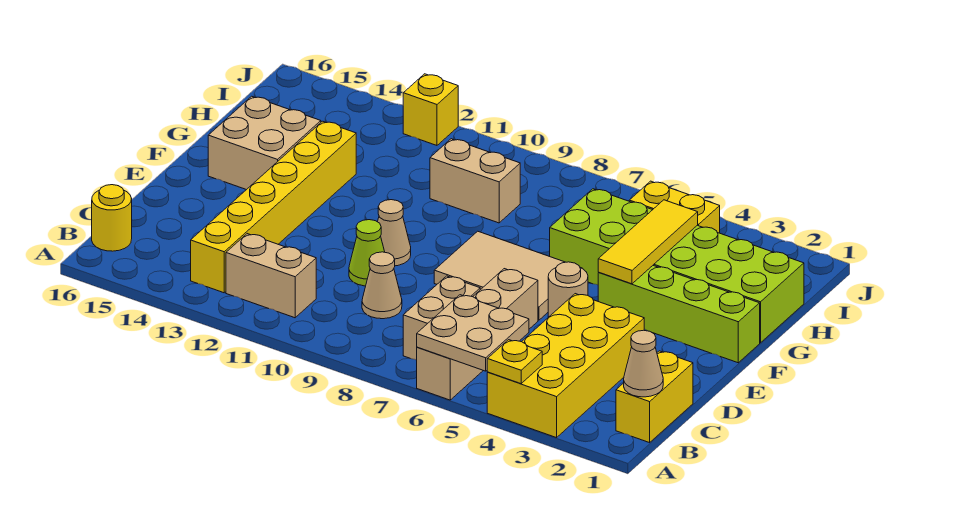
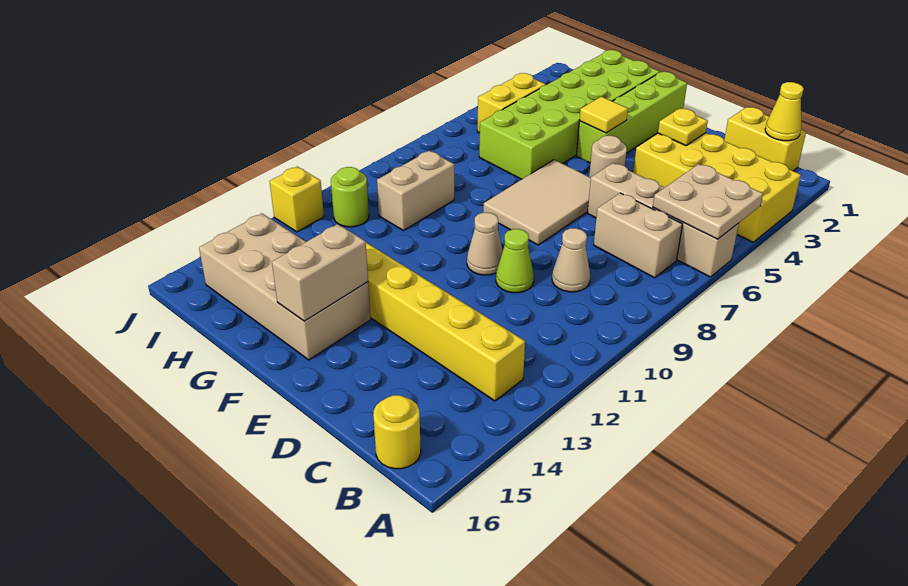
yellow 1x1 plate [487,340,542,384] -> yellow 1x1 plate moved to [658,108,708,146]
tan 1x1 cone [624,330,663,397] -> yellow 1x1 cone [765,82,804,141]
tan 1x2 brick [226,234,316,318] -> tan 1x2 brick moved to [272,224,368,321]
yellow 1x3 tile [598,200,698,284] -> yellow 1x1 tile [579,97,628,133]
tan 2x2 brick [208,96,321,190] -> tan 2x4 brick [199,214,371,360]
none -> lime 1x1 round brick [331,167,369,227]

